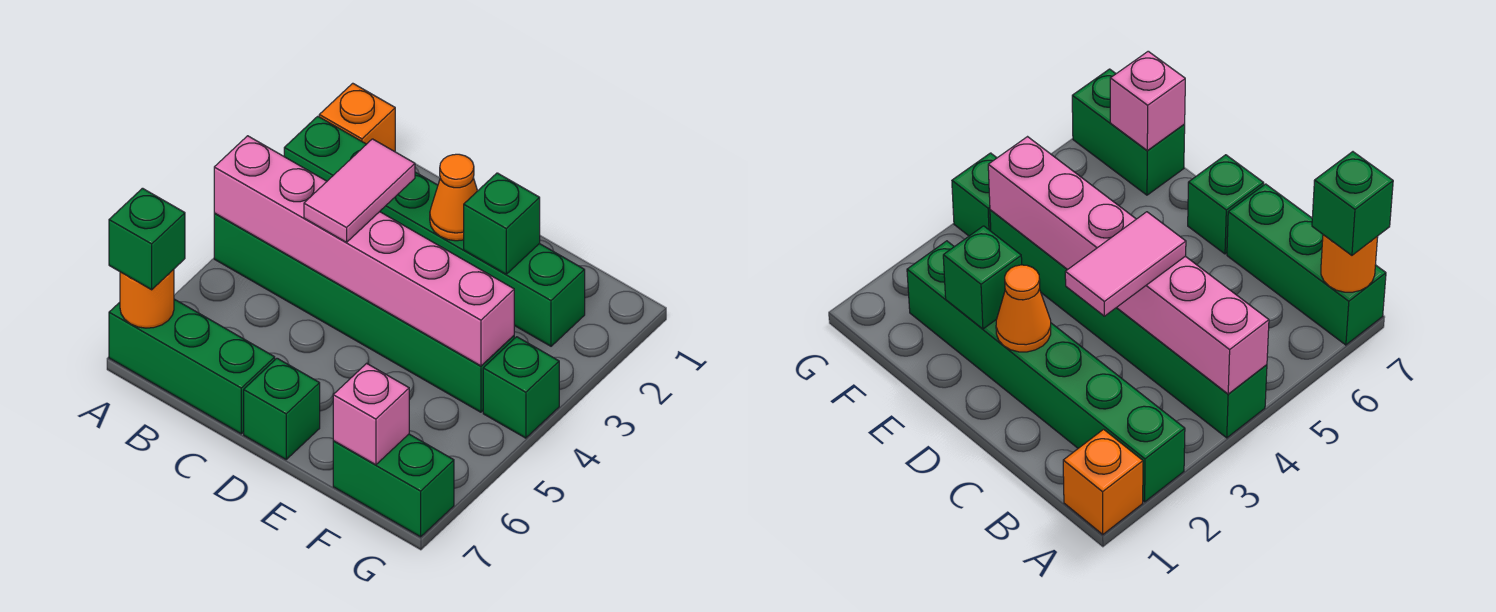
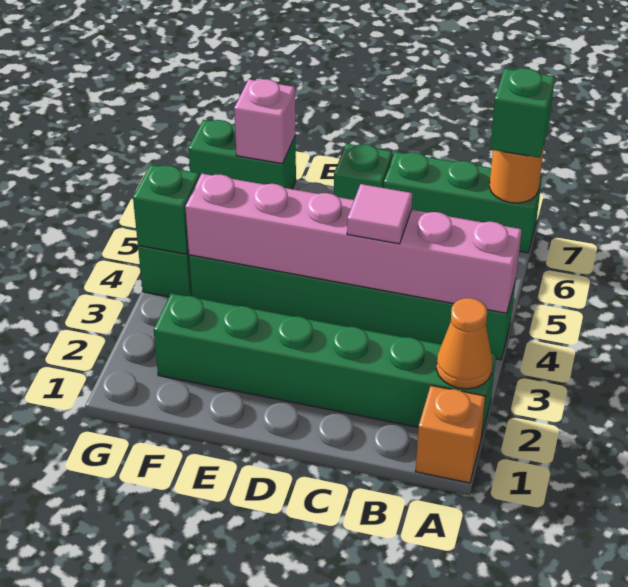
pink 1x2 tile [304,139,415,242] -> pink 1x1 tile [347,184,412,244]
orange 1x1 cone [430,154,477,241] -> orange 1x1 cone moved to [436,298,492,389]
green 1x1 brick [464,173,540,274] -> green 1x1 brick moved to [133,165,199,254]

